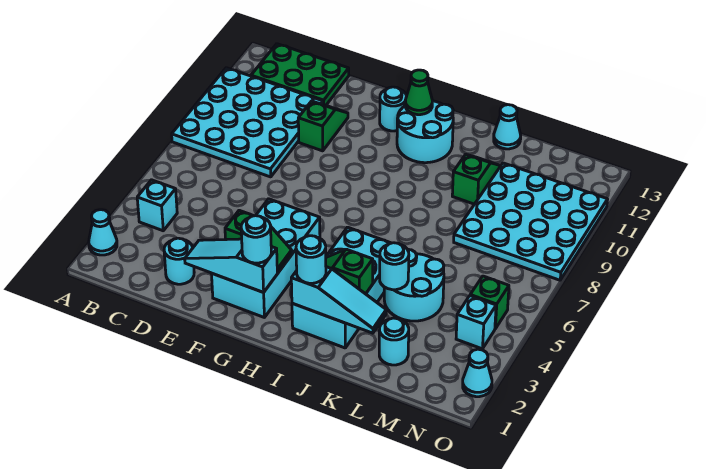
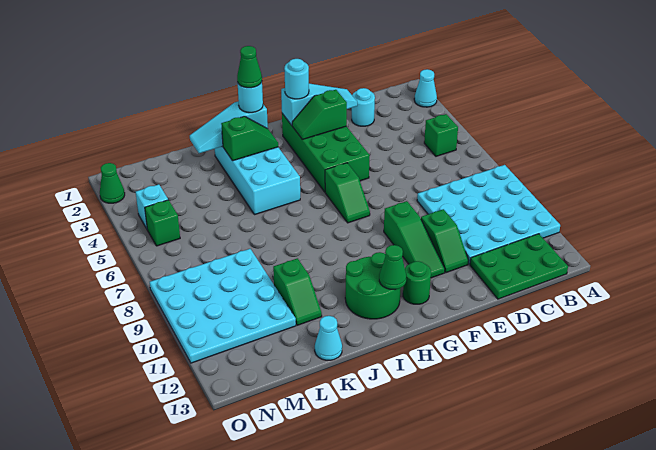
cyan 1x1 brick [137,180,177,231] -> none
none -> green 1x1 brick [424,114,458,156]
cyan 2x4 brick [212,199,320,317] -> green 2x4 brick [282,114,370,192]
none -> green 1x3 slope [384,201,445,278]
none -> green 1x2 slope [325,163,370,223]
cyan 1x1 round brick [380,87,407,131] -> green 1x1 round brick [403,261,431,304]
cyan 2x2 round brick [397,101,453,163] -> green 2x2 round brick [345,252,401,319]
none -> green 1x1 cone [237,46,262,88]
cyan 2x2 round brick [384,249,444,321] -> none
cyan 1x1 round brick [380,243,409,290] -> none
cyan 1x1 round brick [379,318,409,365] -> none
cyan 1x1 cone [463,349,492,397] -> green 1x1 cone [100,163,125,203]

